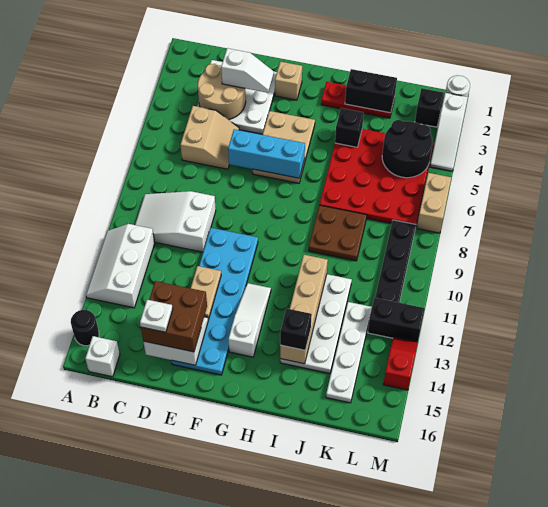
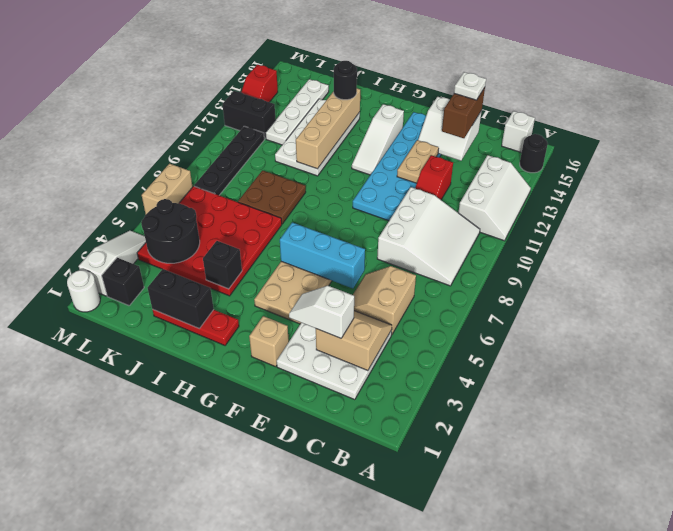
white 2x3 slope [135,191,216,252] -> white 3x3 slope [377,187,480,286]
tan 2x2 round brick [198,64,246,120] -> tan 2x2 slope [316,311,392,371]
none -> red 1x2 slope [415,155,453,200]
brown 2x2 brick [141,281,207,352] -> brown 1x2 brick [442,88,485,138]
black 1x1 brick [280,309,312,350] -> black 1x1 round brick [334,61,357,100]

